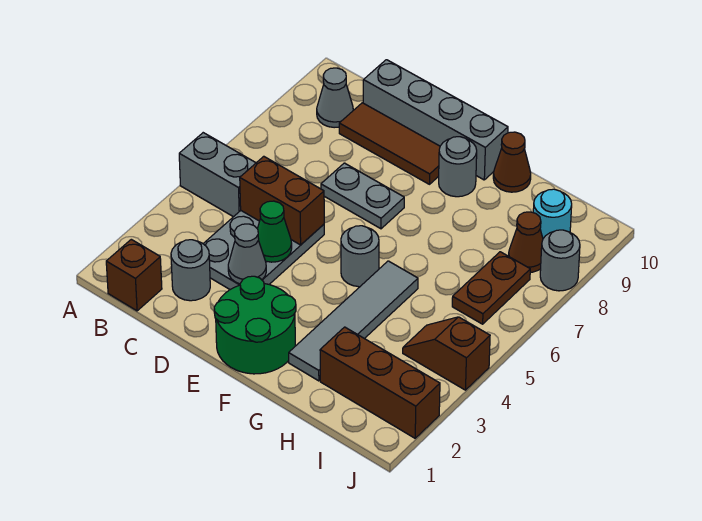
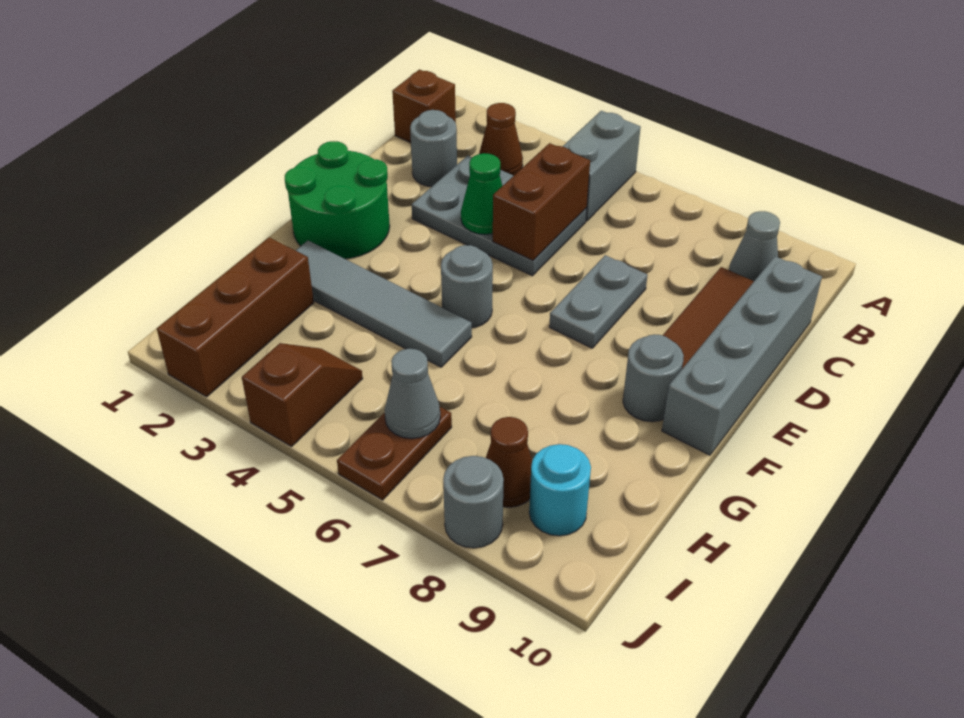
grey 1x1 cone [228,224,266,284] -> grey 1x1 cone moved to [385,349,440,439]
brown 1x1 cone [493,132,531,192] -> brown 1x1 cone moved to [479,103,523,176]
brown 1x2 plate [452,252,530,324] -> brown 1x2 plate turned to [337,407,452,500]

